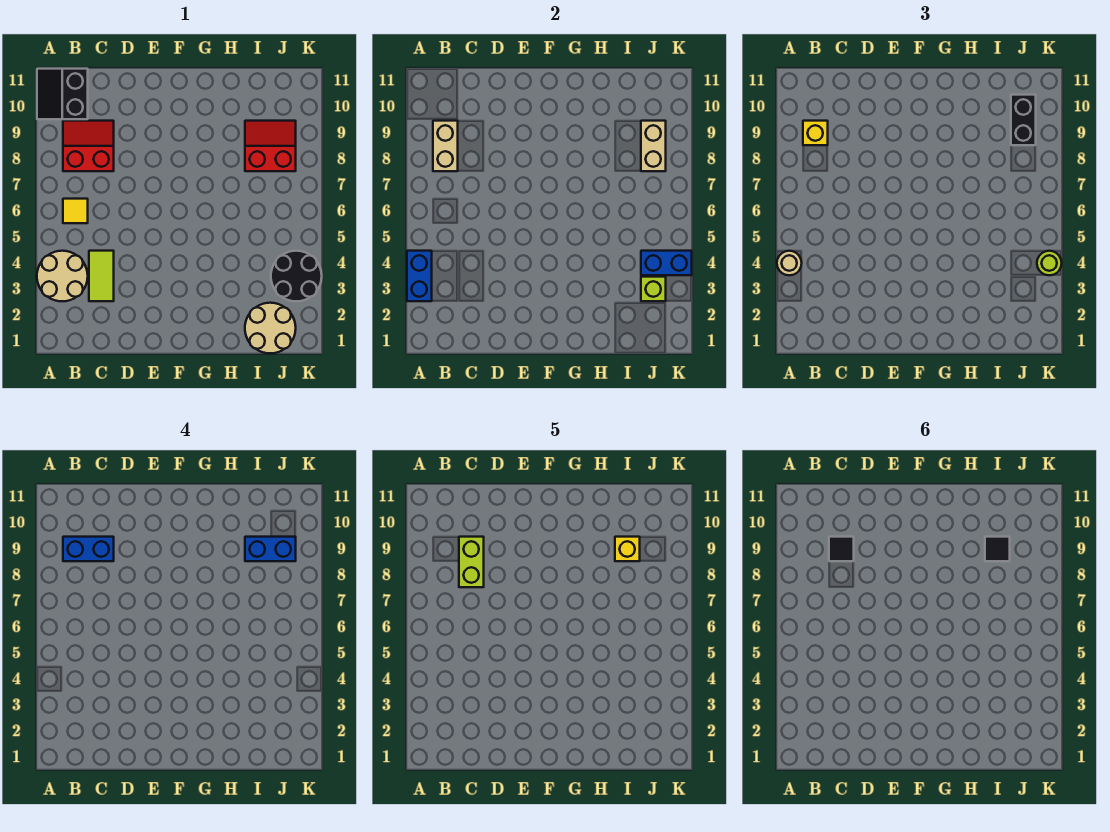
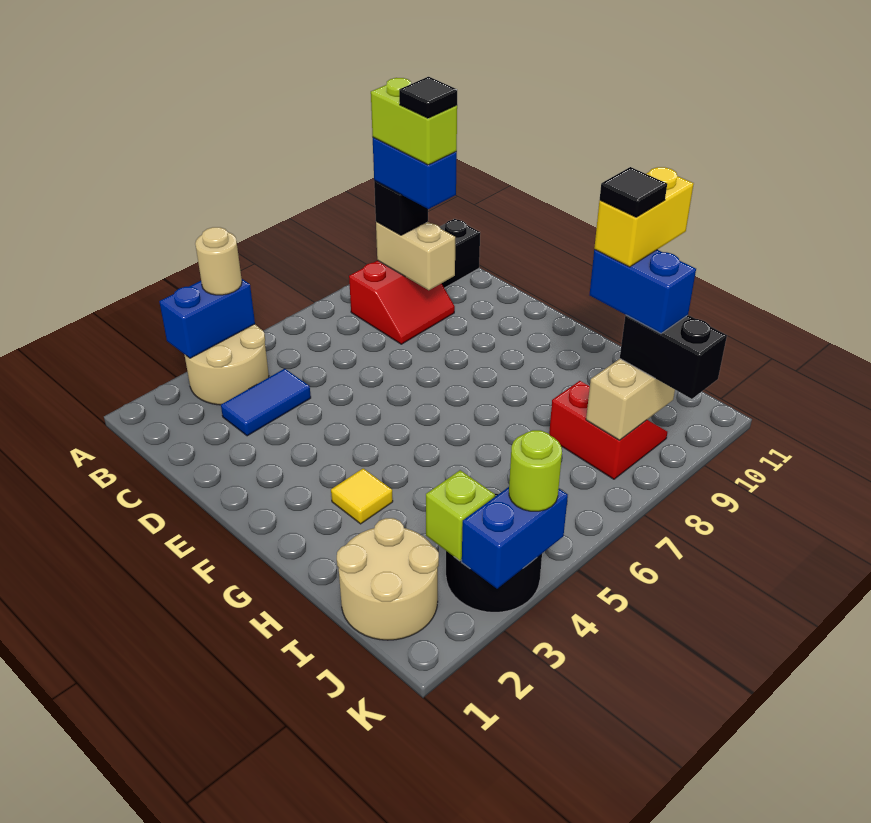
yellow 1x1 tile [63,199,88,223] -> yellow 1x1 tile moved to [331,468,393,524]
red 2x2 slope [63,121,114,171] -> red 2x2 slope turned to [349,260,455,344]
tan 1x2 brick [433,121,458,171] -> tan 1x2 brick turned to [376,222,455,290]
yellow 1x1 brick [803,121,828,145] -> black 1x1 brick [374,181,428,235]
lime 1x2 tile [89,251,114,301] -> blue 1x2 tile [221,369,311,436]
lime 1x2 brick [459,537,484,587] -> lime 1x2 brick turned to [371,78,457,165]
yellow 1x1 brick [615,537,640,561] -> yellow 1x2 brick [594,167,694,267]
blue 1x2 brick [641,251,692,275] -> blue 1x2 brick turned to [462,487,568,589]
black 1x2 brick [1011,95,1036,145] -> black 1x2 brick turned to [620,315,727,399]

